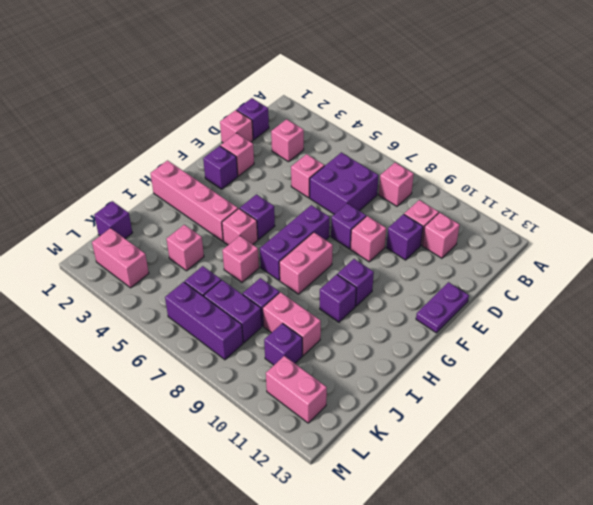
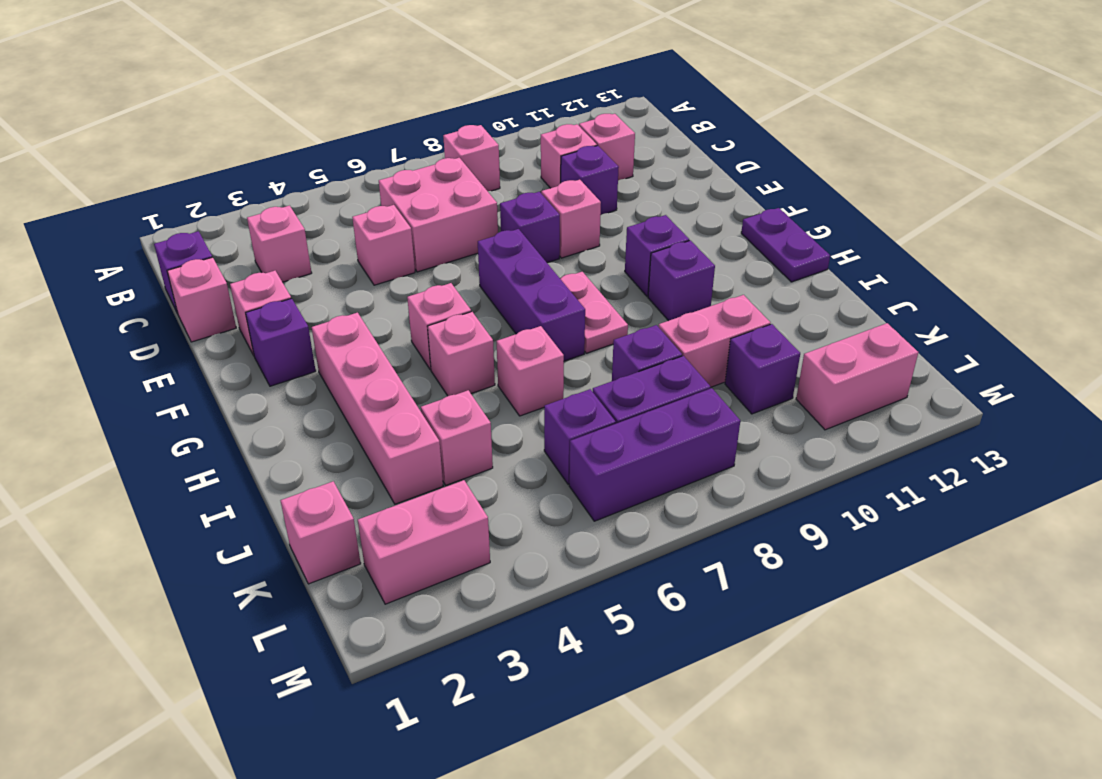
purple 2x2 brick [310,152,379,214] -> pink 2x2 brick [379,158,498,272]
purple 1x2 plate [416,282,469,333] -> purple 1x2 plate moved to [741,208,830,282]
purple 1x1 brick [240,194,275,240] -> pink 1x1 brick [407,283,471,370]
pink 1x2 brick [279,232,333,294] -> pink 1x2 plate [561,272,628,353]
pink 1x4 brick [150,161,238,241] -> pink 1x4 brick turned to [312,313,443,504]
purple 1x1 brick [94,201,132,238] -> pink 1x1 brick [280,481,361,584]

